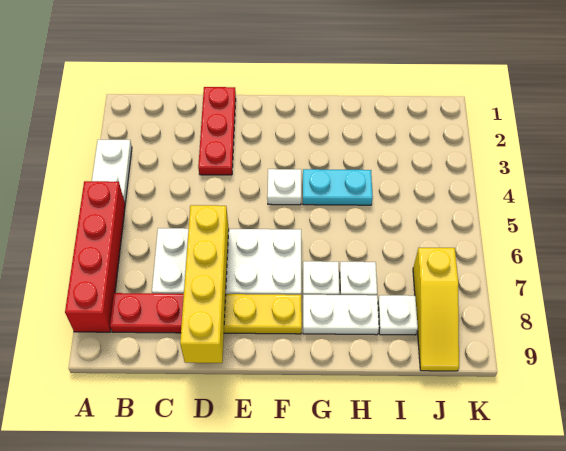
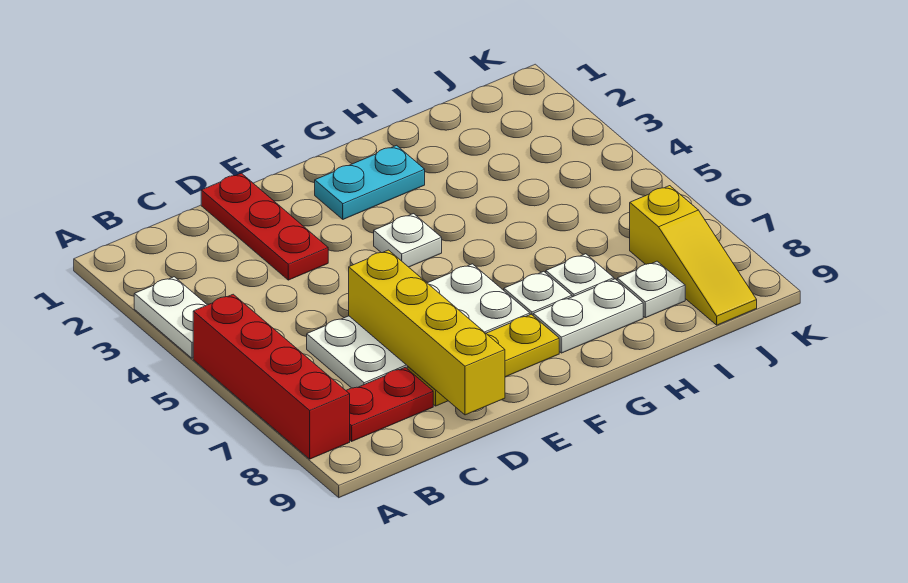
cyan 1x2 plate [303,169,373,205] -> cyan 1x2 plate moved to [315,145,425,219]

